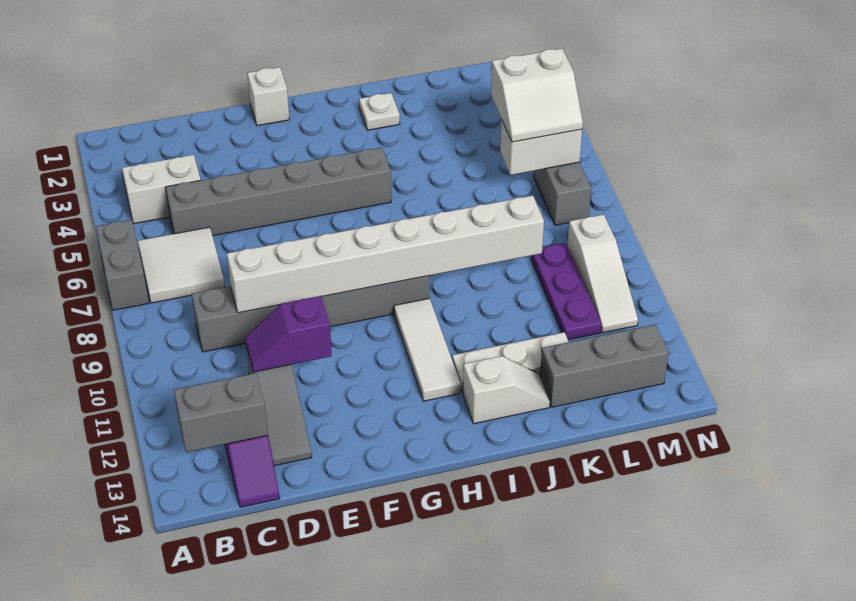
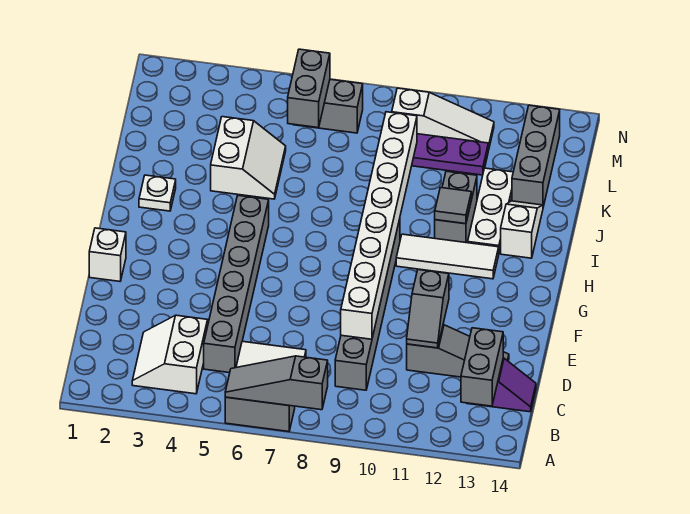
none -> grey 1x3 slope [225,356,328,410]
purple 1x2 slope [245,296,332,372] -> grey 1x2 slope [407,270,449,348]
none -> grey 1x2 brick [435,171,477,243]
none -> grey 1x1 tile [435,188,471,224]
white 2x2 slope [491,49,583,142] -> white 2x2 slope moved to [211,117,286,199]
white 1x2 brick [500,119,582,175] -> grey 1x2 brick [288,49,330,128]

